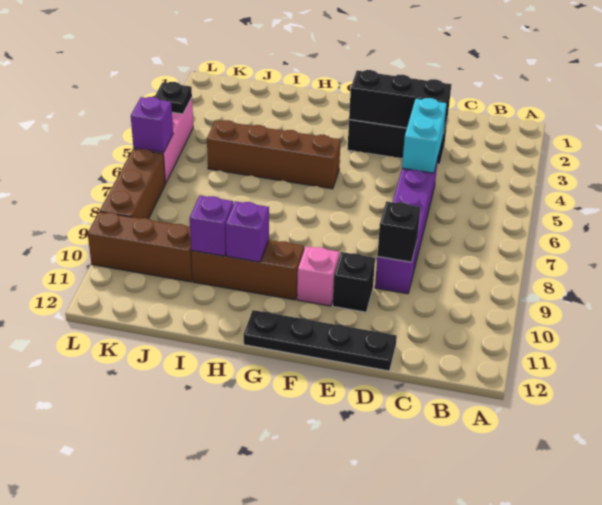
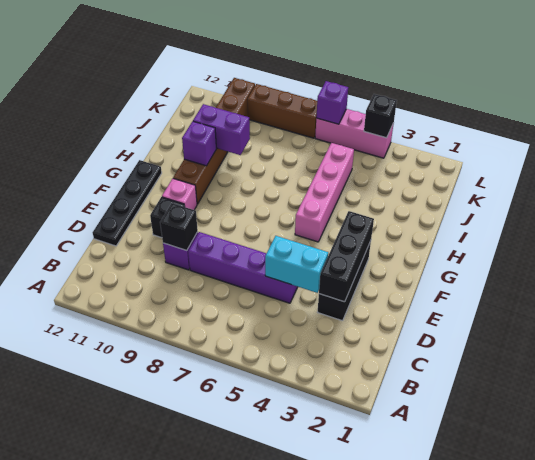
brown 1x4 brick [207,120,341,189] -> pink 1x4 brick [295,143,354,242]
purple 1x1 brick [190,196,233,256] -> purple 1x2 brick [193,104,250,155]
black 1x1 plate [155,82,192,114] -> black 1x1 brick [364,94,397,138]

